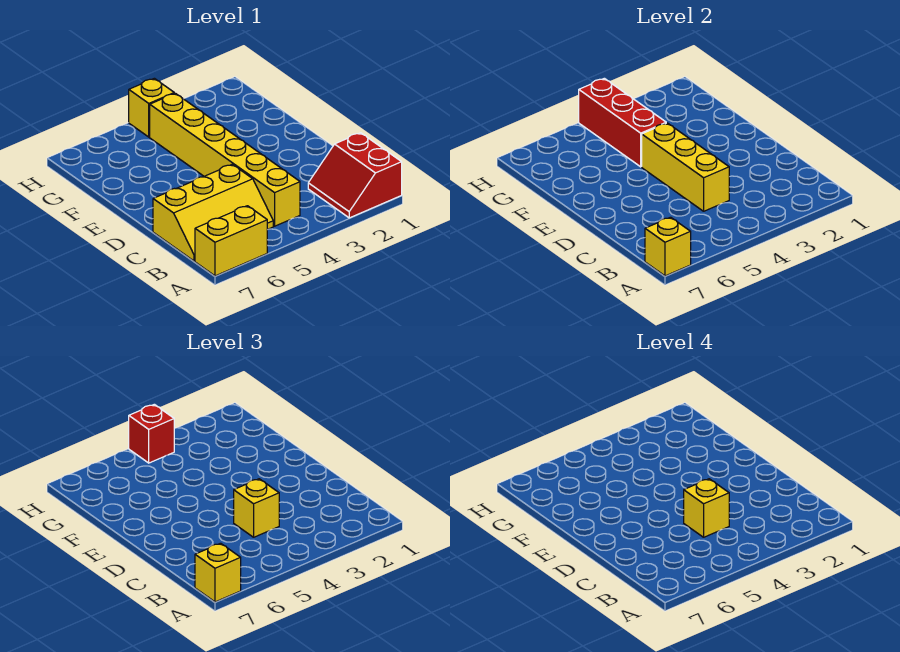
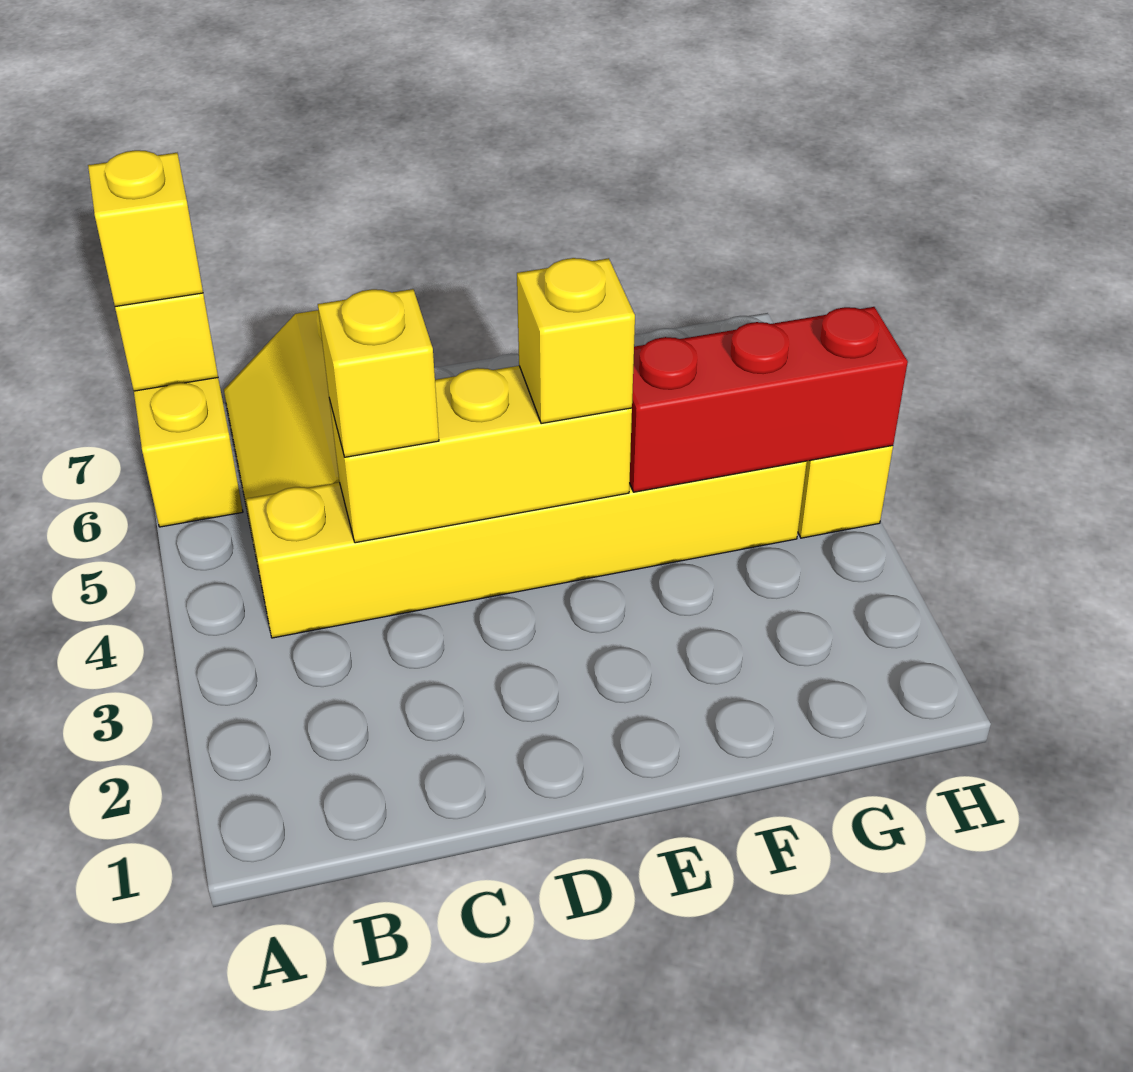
red 2x2 slope [308,133,402,218] -> none
yellow 1x1 brick [684,479,729,537] -> yellow 1x1 brick moved to [517,258,635,424]
red 1x1 brick [129,404,174,463] -> none

